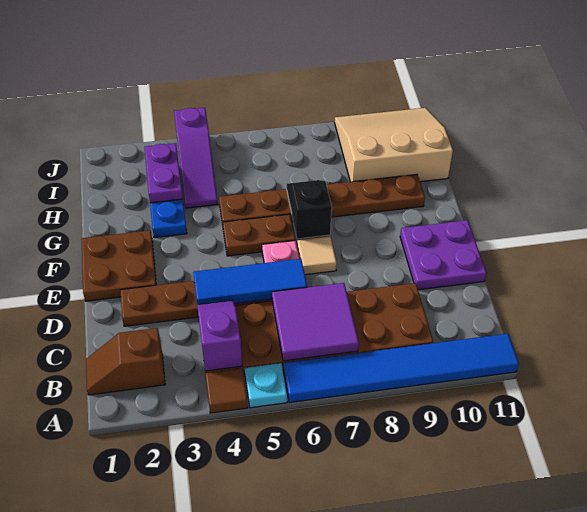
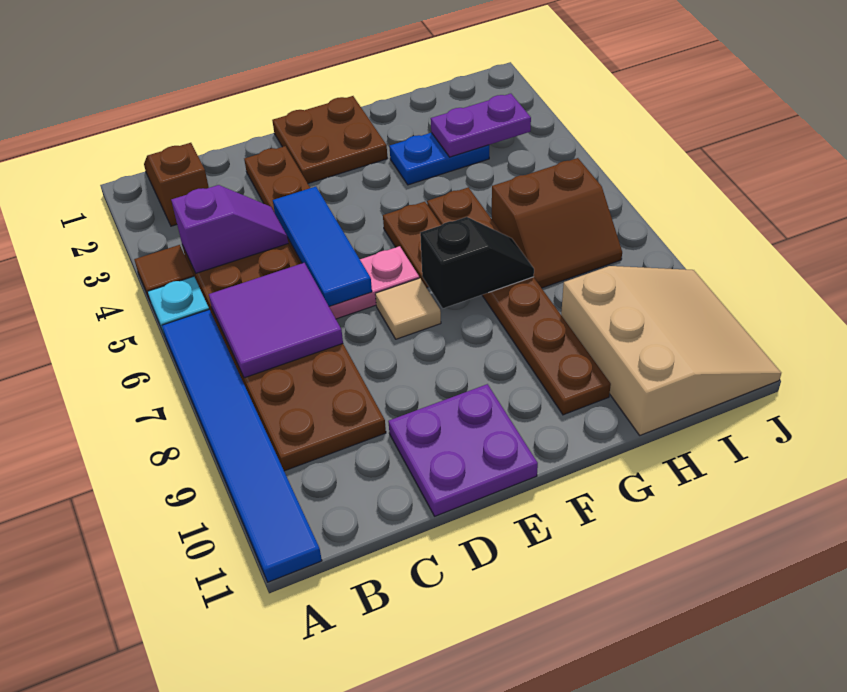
purple 1x3 slope [174,108,218,208] -> none
none -> brown 2x2 slope [492,158,622,288]

